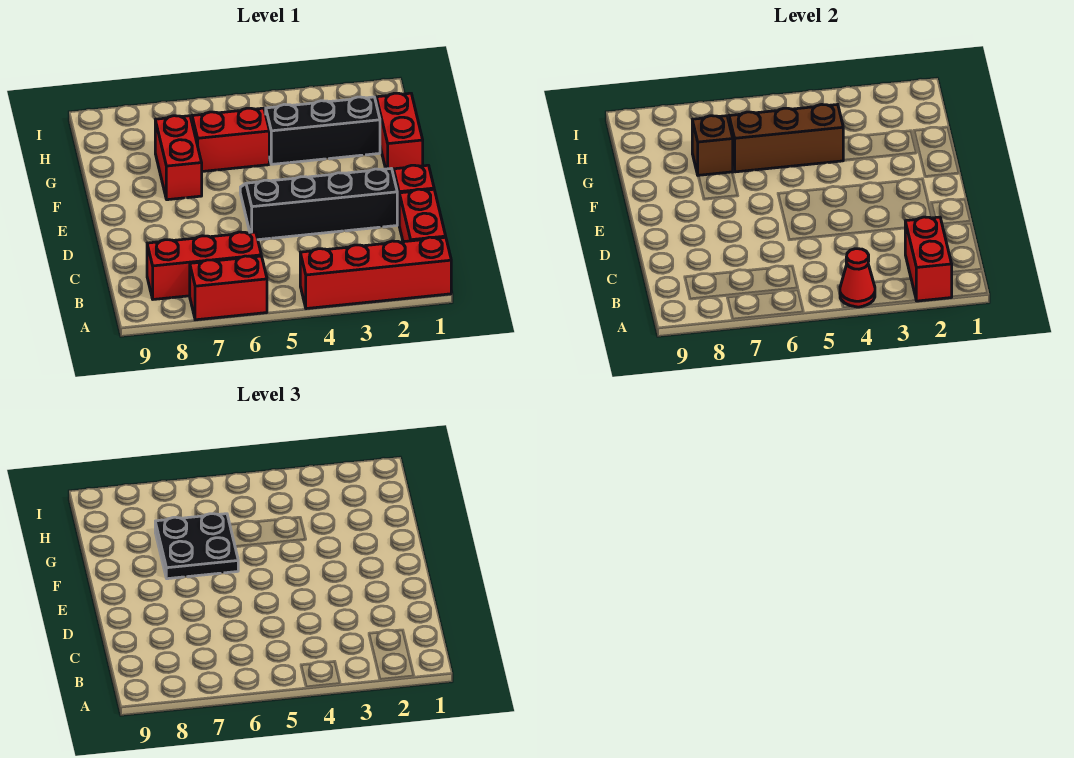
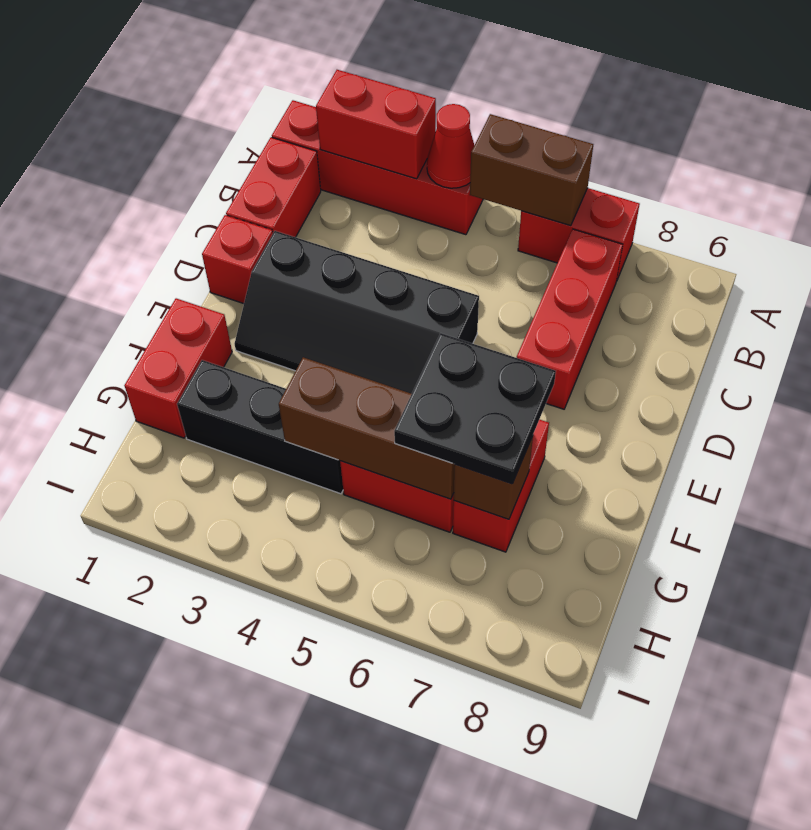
red 1x2 brick [905,217,952,301] -> red 1x2 brick turned to [316,70,436,179]
none -> brown 1x2 brick [470,114,593,226]
red 1x3 brick [147,232,261,299] -> red 1x3 brick turned to [517,229,623,409]

